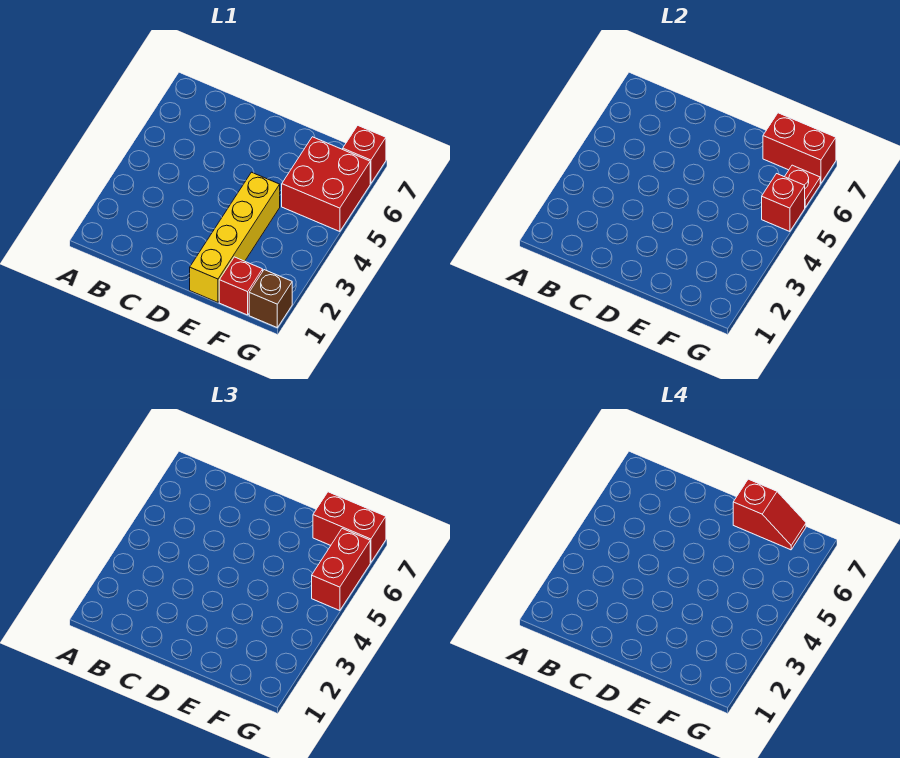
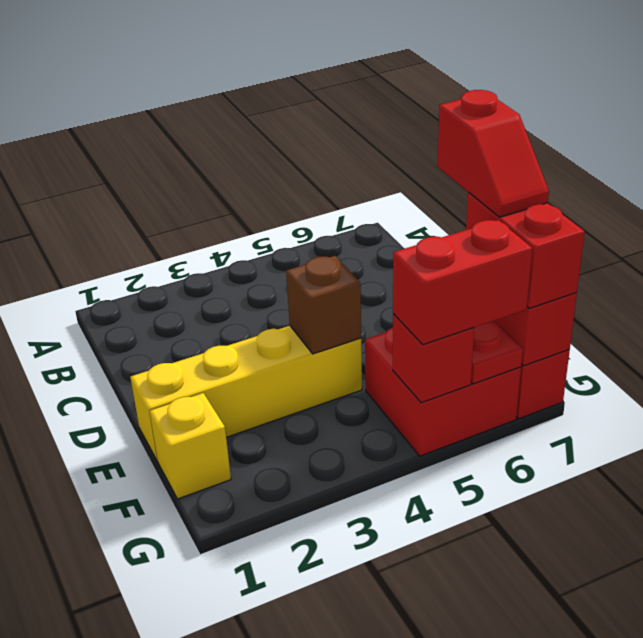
red 1x1 brick [219,257,263,315] -> yellow 1x1 brick [150,393,231,499]
brown 1x1 brick [249,270,292,328] -> brown 1x1 brick moved to [286,256,361,354]

